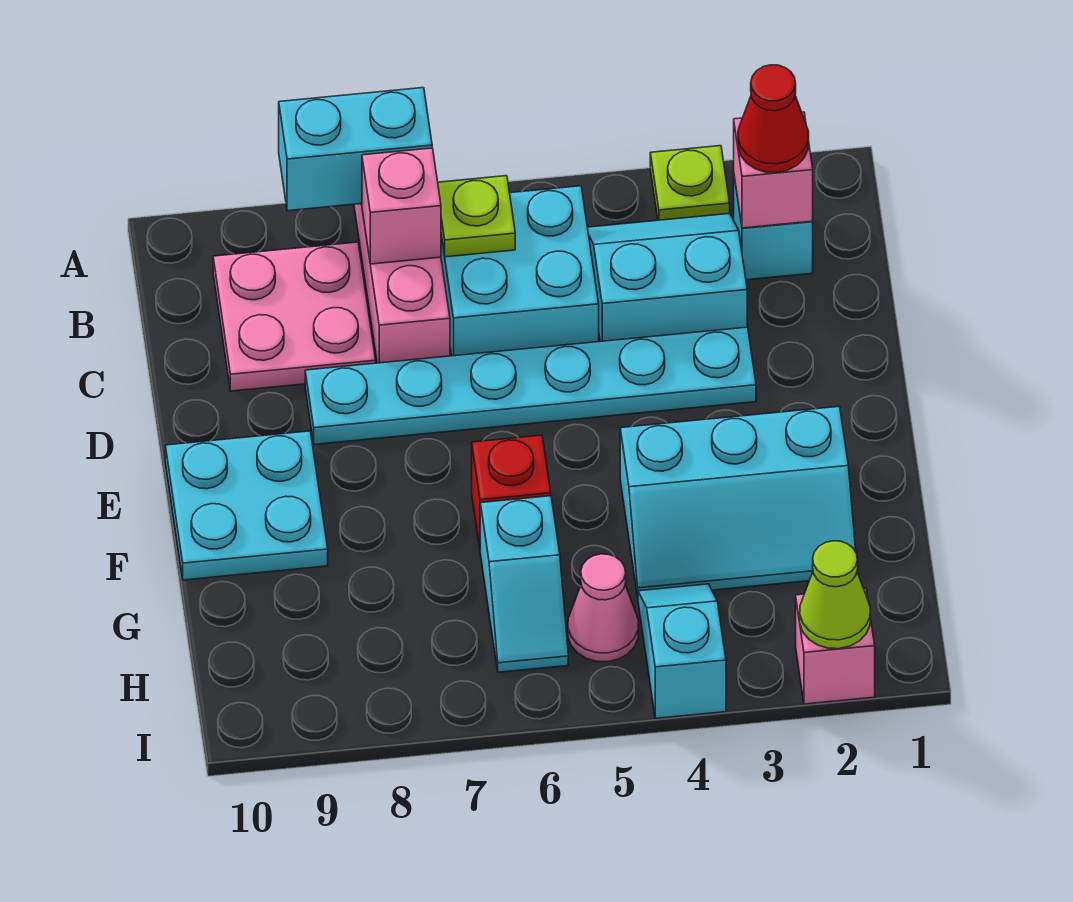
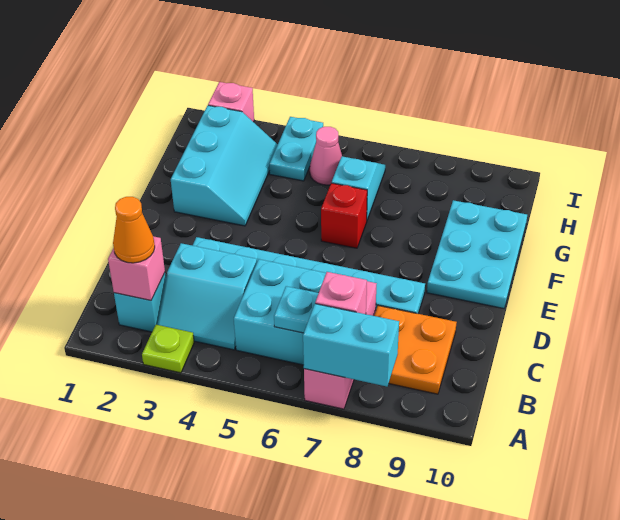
red 1x1 cone [738,65,809,173] -> orange 1x1 cone [113,197,155,263]
lime 1x1 plate [438,176,515,257] -> cyan 1x1 plate [274,286,319,333]
pink 2x2 plate [213,242,376,391] -> orange 2x2 plate [374,306,457,394]
cyan 2x2 plate [165,431,328,580] -> cyan 2x3 plate [427,200,527,308]
cyan 2x3 slope [620,407,856,597] -> cyan 2x3 slope turned to [171,105,278,226]
cyan 1x2 slope [638,584,726,718] -> cyan 1x2 plate [269,117,323,181]
lime 1x1 cone [800,541,870,649] -> none

